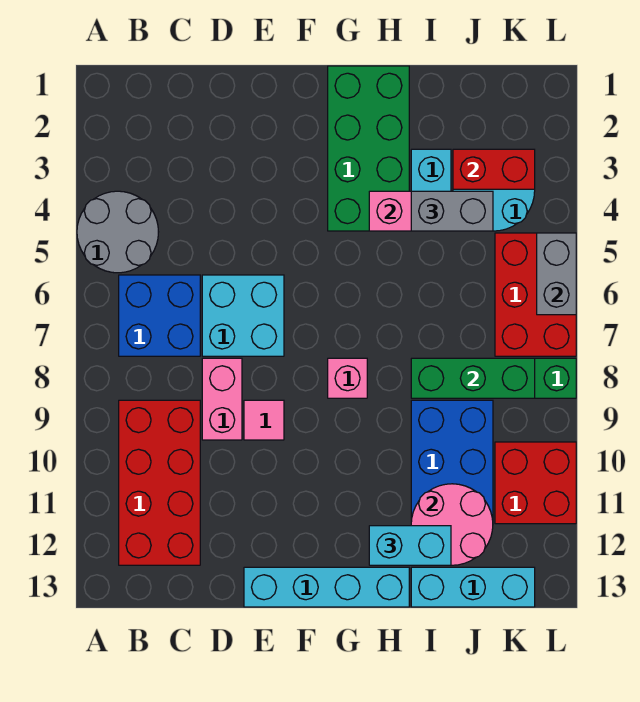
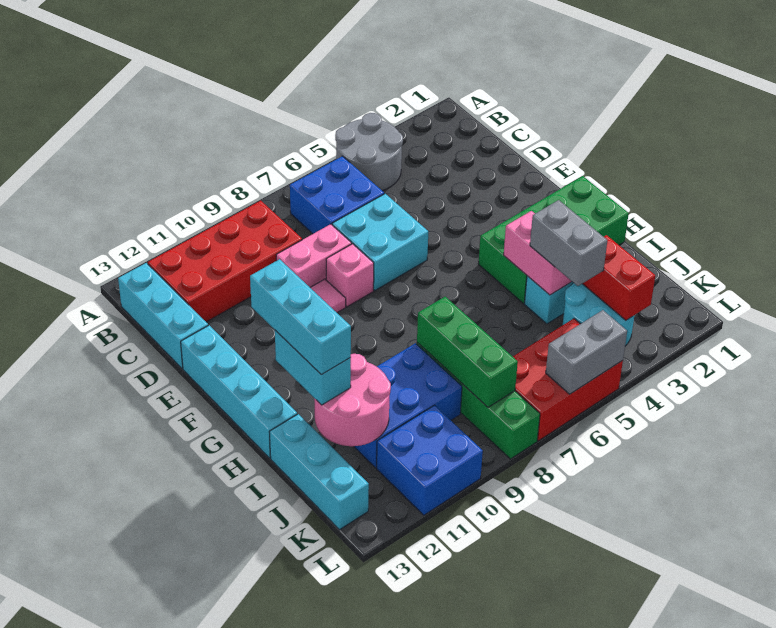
none -> cyan 1x3 brick [118,263,208,369]
pink 1x1 brick [328,358,367,398] -> pink 1x1 brick moved to [326,244,374,307]
none -> cyan 1x3 brick [250,259,351,375]
red 2x2 brick [495,442,576,524] -> blue 2x2 brick [377,405,483,515]

